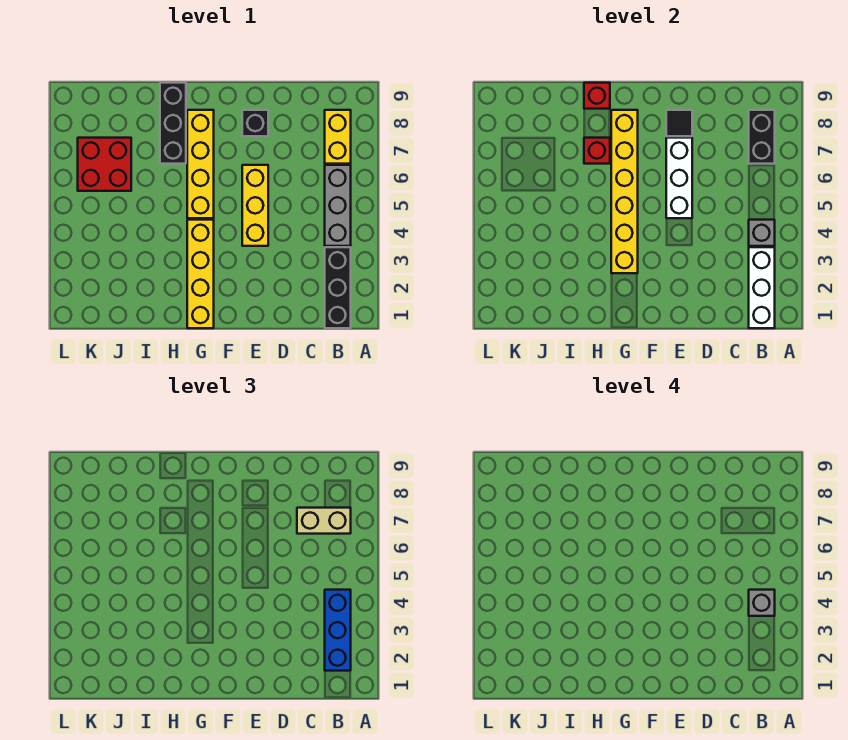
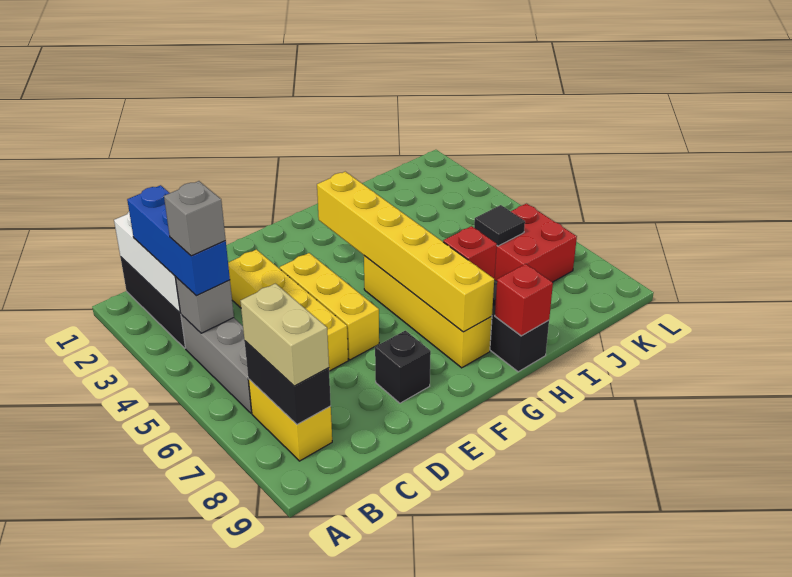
tan 1x2 brick [297,508,351,534] -> tan 1x2 brick turned to [241,284,329,386]
white 1x3 brick [666,138,692,218] -> none
black 1x1 tile [666,110,692,136] -> black 1x1 tile moved to [474,205,525,246]
yellow 1x4 brick [187,220,214,328] -> yellow 1x4 brick moved to [228,249,348,371]

